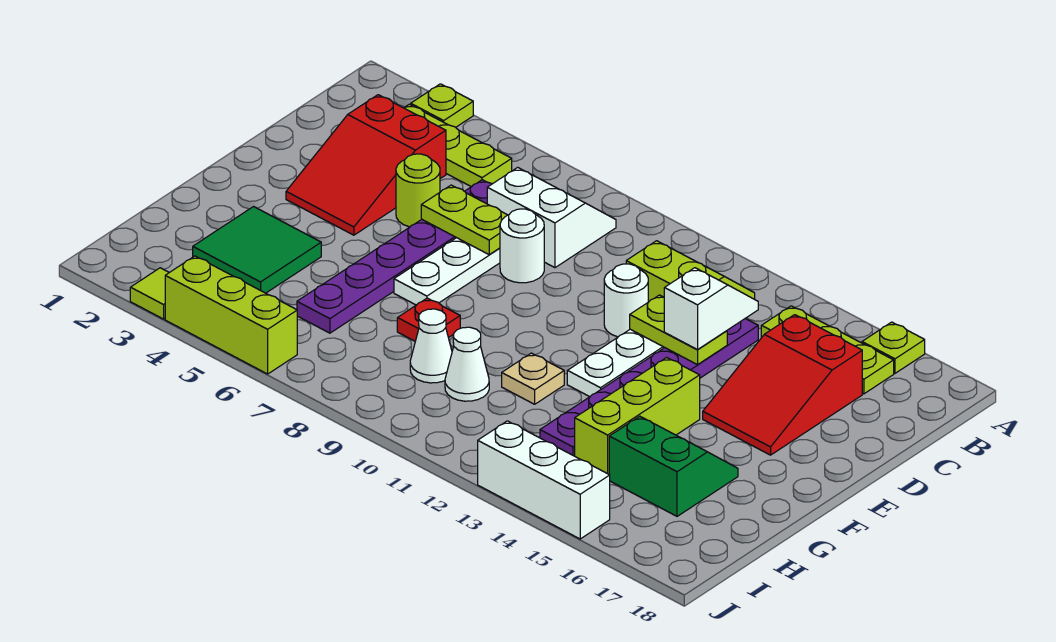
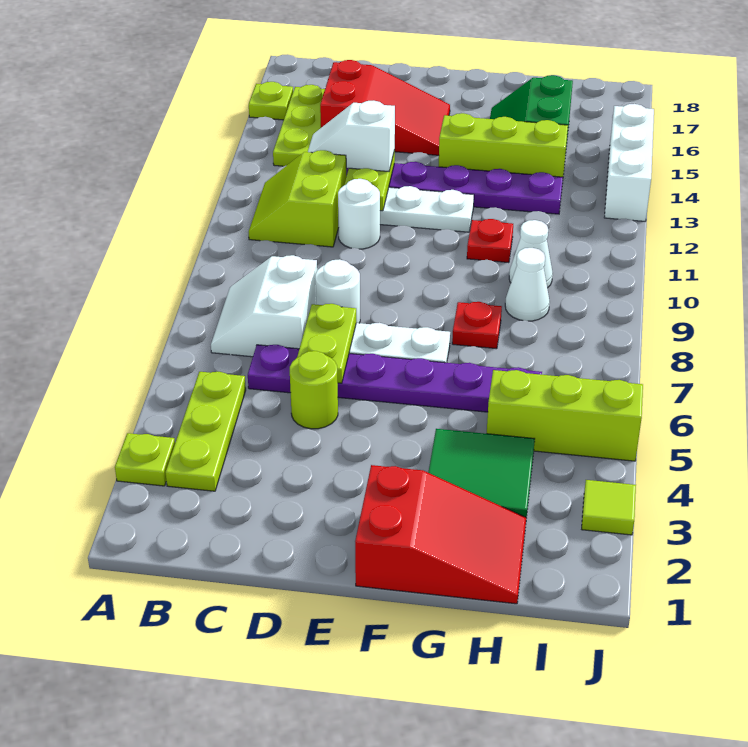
red 2x3 slope [286,95,446,235] -> red 2x3 slope moved to [355,465,526,604]
tan 1x1 plate [502,353,564,404] -> red 1x1 plate [467,219,513,263]
lime 1x3 brick [165,256,297,374] -> lime 1x3 brick turned to [487,370,643,461]

